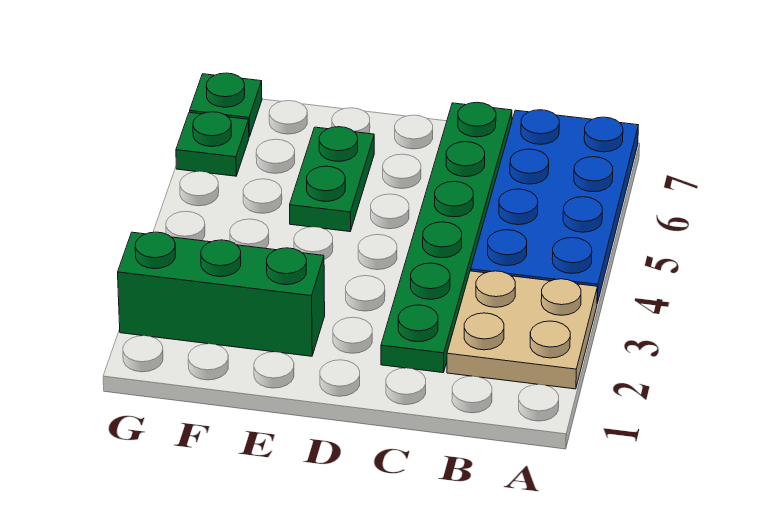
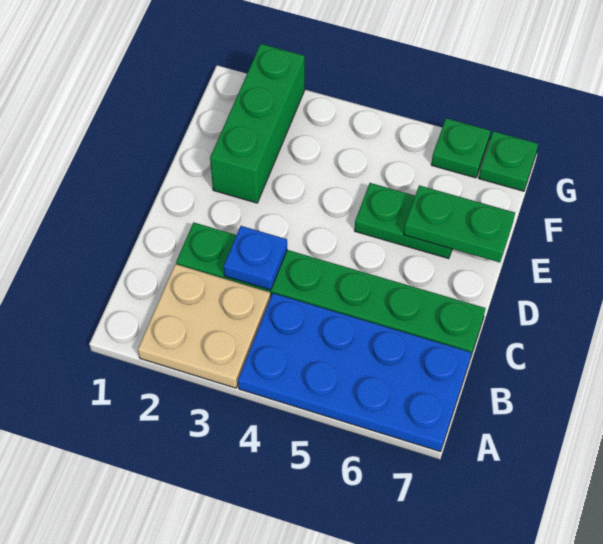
none -> blue 1x1 plate [224,226,287,290]
none -> green 1x2 plate [404,185,515,262]

